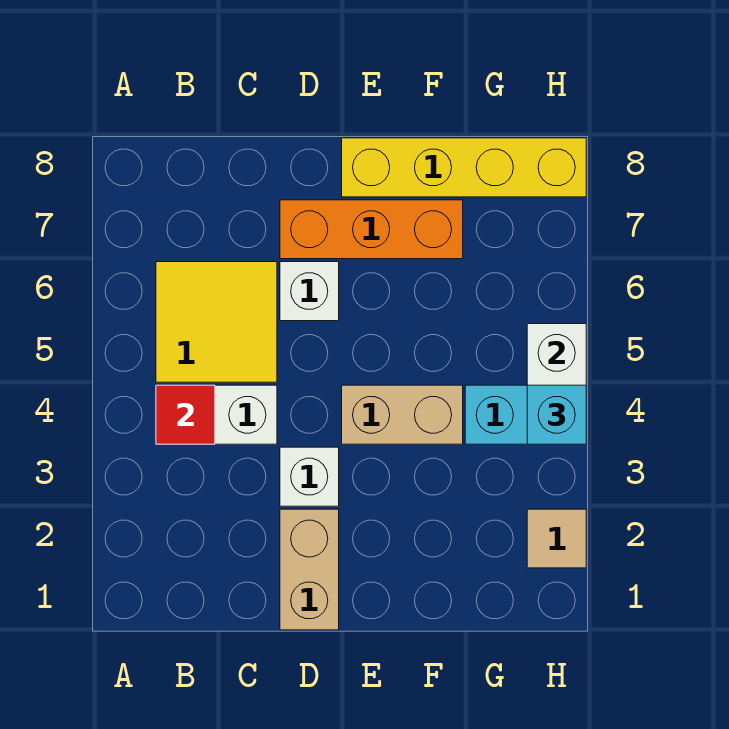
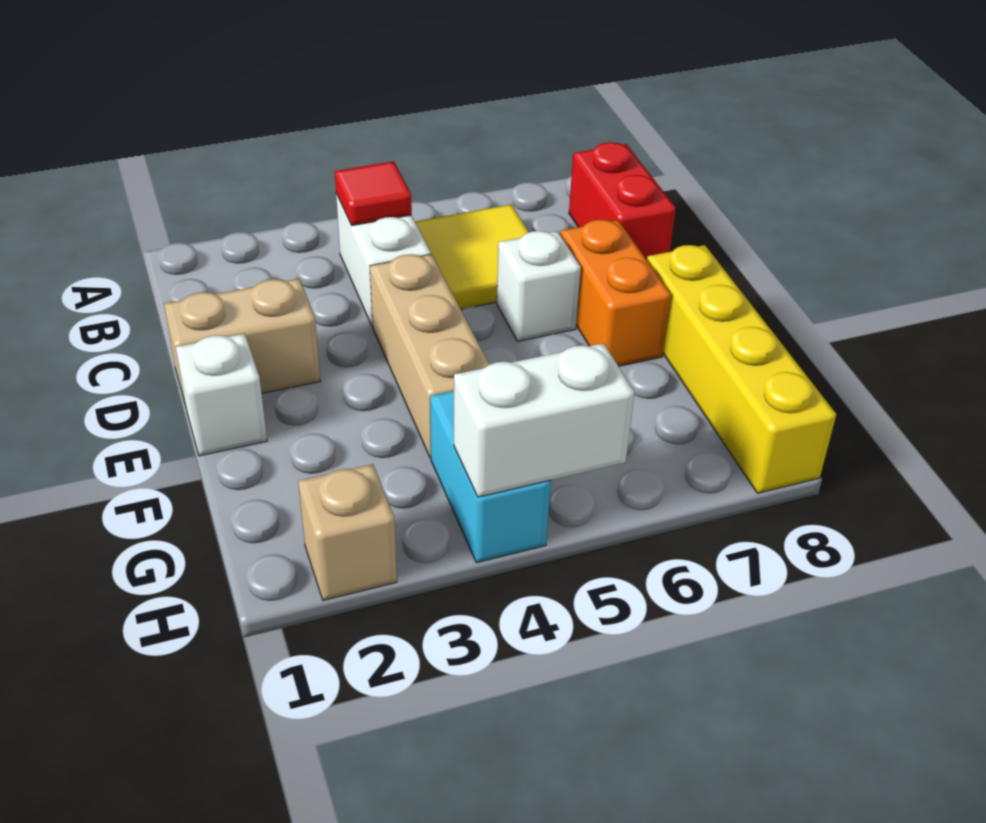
none -> red 1x2 brick [569,142,676,260]
white 1x1 brick [280,447,339,506] -> white 1x1 brick moved to [176,334,267,456]
orange 1x3 brick [280,200,463,259] -> orange 1x2 brick [560,220,671,366]
tan 1x2 brick [342,385,463,444] -> tan 1x3 brick [370,254,490,458]
tan 1x1 tile [527,509,586,568] -> tan 1x1 brick [298,464,397,600]
cyan 1x1 brick [527,385,586,444] -> none

